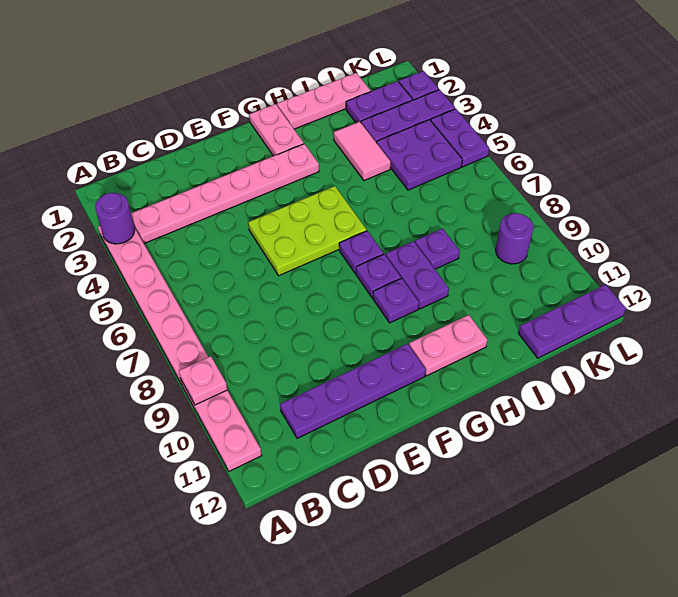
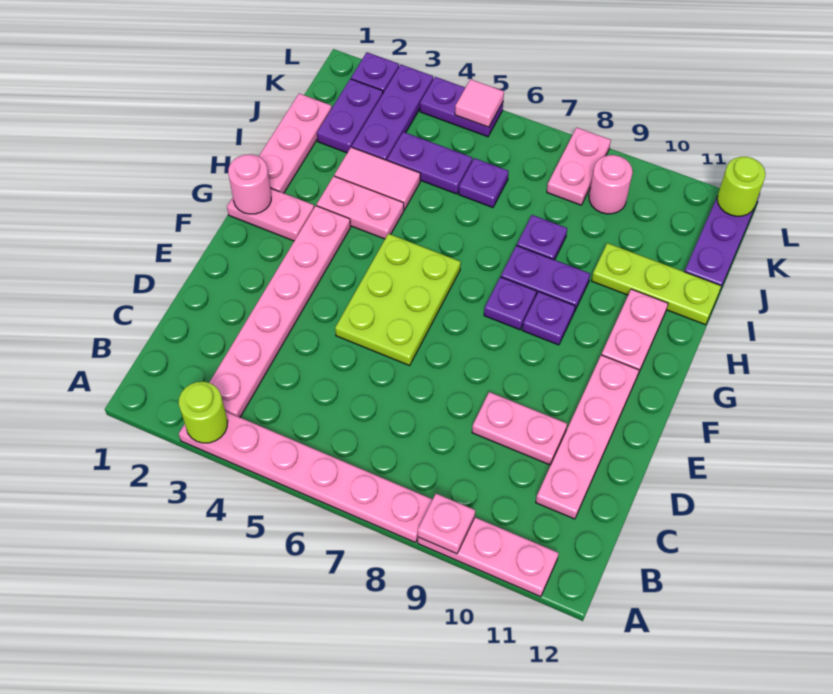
purple 1x1 round brick [95,193,135,244] -> lime 1x1 round brick [179,382,228,443]
purple 1x4 plate [280,344,426,438] -> pink 1x4 plate [536,355,639,519]
none -> pink 1x2 plate [472,392,567,465]
none -> pink 1x1 round brick [228,154,271,214]
purple 1x1 plate [339,231,384,273] -> purple 1x1 plate moved to [459,158,509,208]
none -> pink 1x2 plate [317,176,404,239]
none -> lime 1x3 plate [592,243,721,325]
purple 2x2 plate [377,120,462,190] -> purple 1x2 plate [387,132,472,194]
none -> pink 1x2 plate [547,128,611,205]
purple 1x1 round brick [496,213,533,264] -> pink 1x1 round brick [589,155,633,214]
none -> pink 1x1 tile [455,79,504,127]
none -> lime 1x1 round brick [717,157,766,216]

